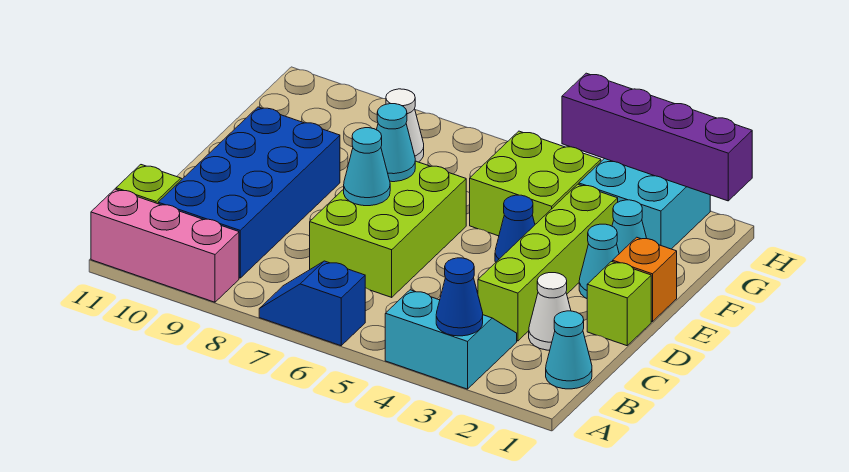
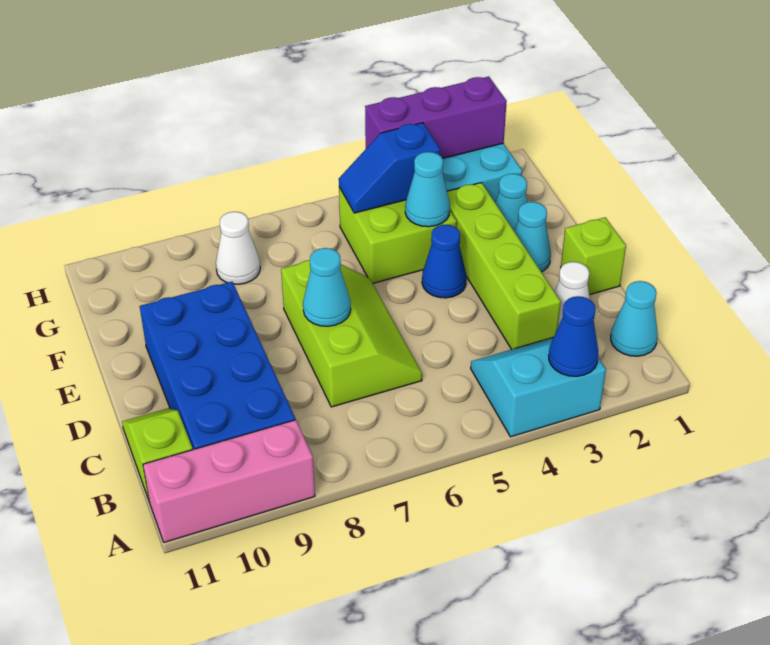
blue 1x2 slope [259,261,365,346] -> blue 1x2 slope moved to [339,123,440,213]
lime 2x3 brick [310,161,466,297] -> lime 2x3 slope [281,260,422,407]
orange 1x1 brick [613,237,677,322] -> none
cyan 1x1 cone [377,104,415,182] -> cyan 1x1 cone moved to [405,152,450,227]
purple 1x4 brick [562,73,752,201] -> purple 1x3 brick [365,76,507,159]

